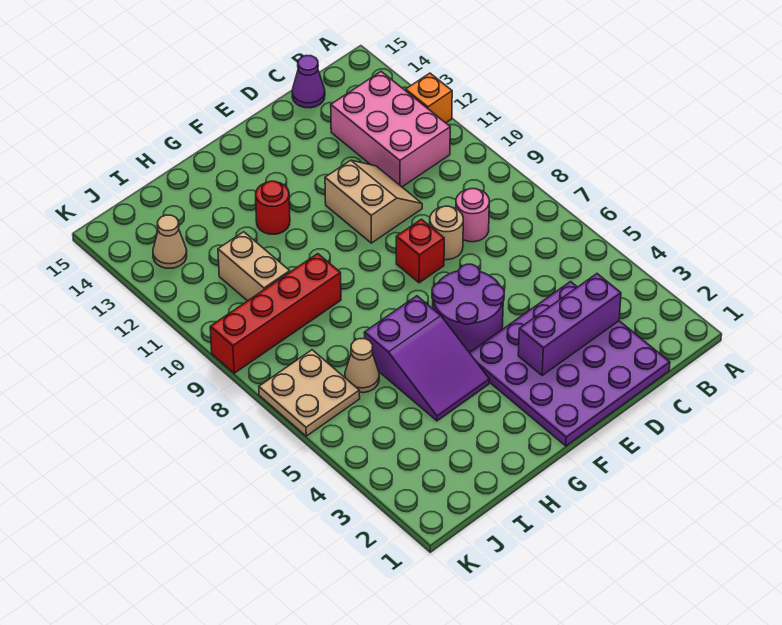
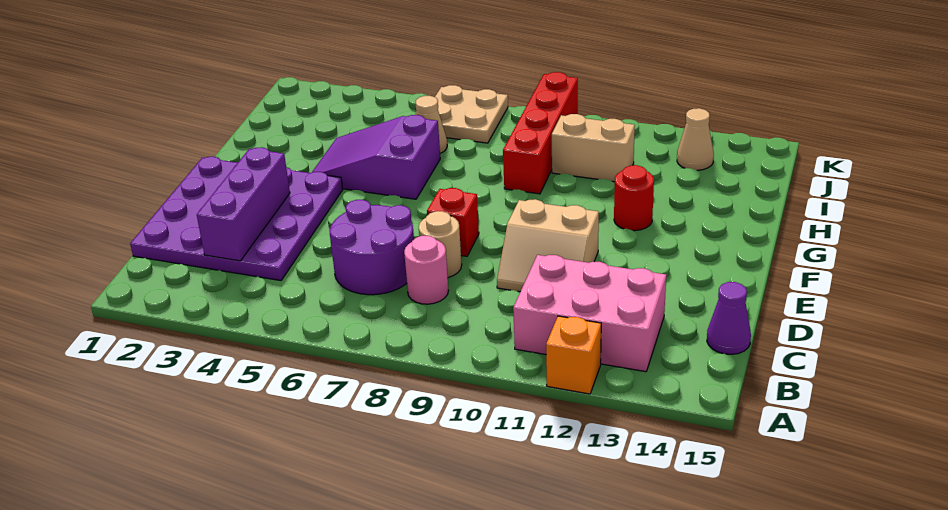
purple 2x2 round brick [432,264,504,351] -> purple 2x2 round brick moved to [330,200,414,295]

